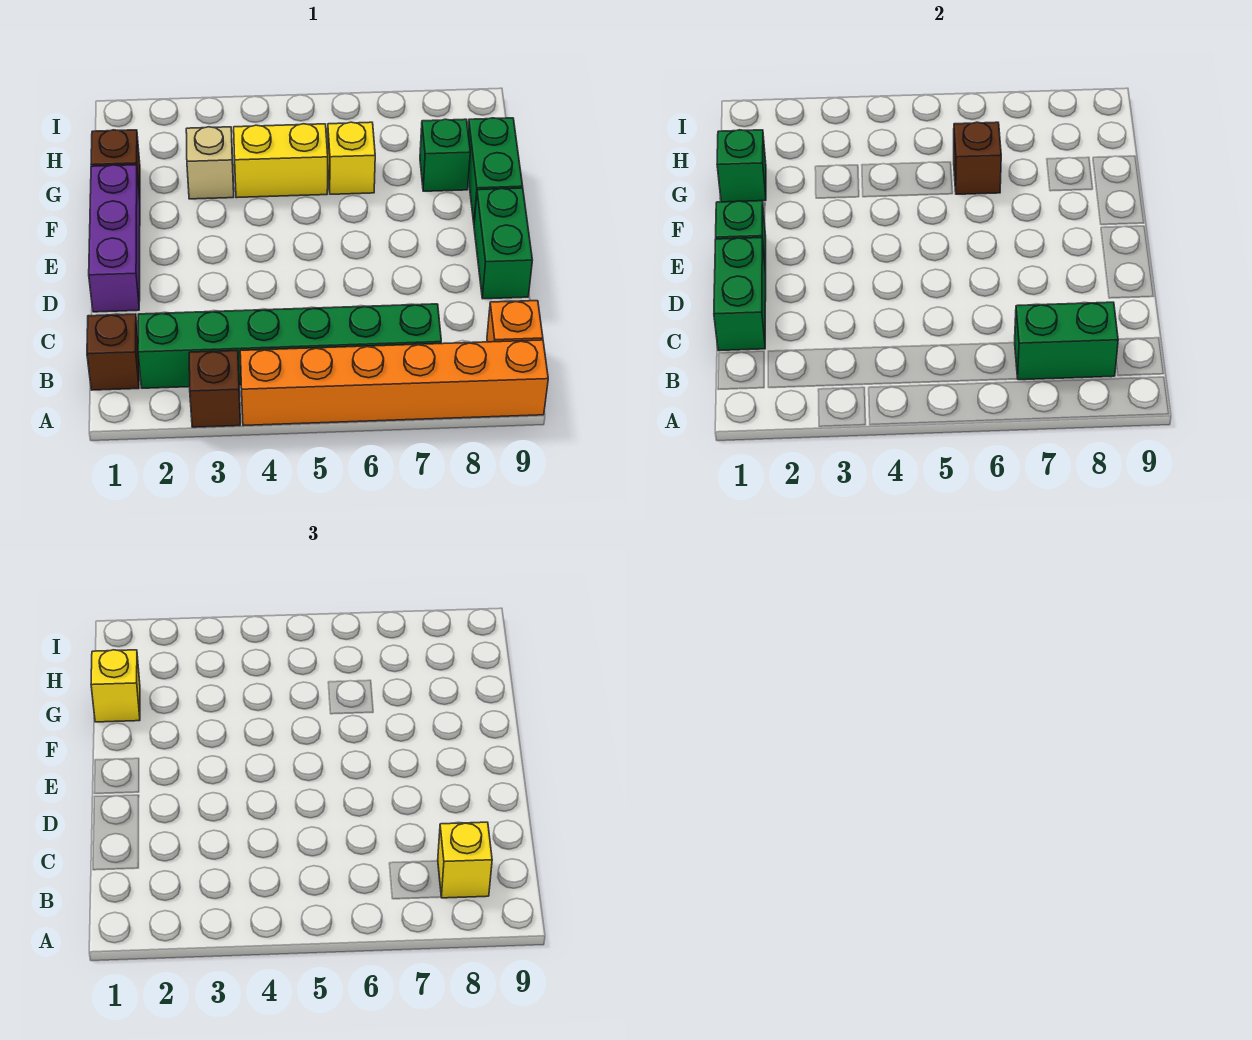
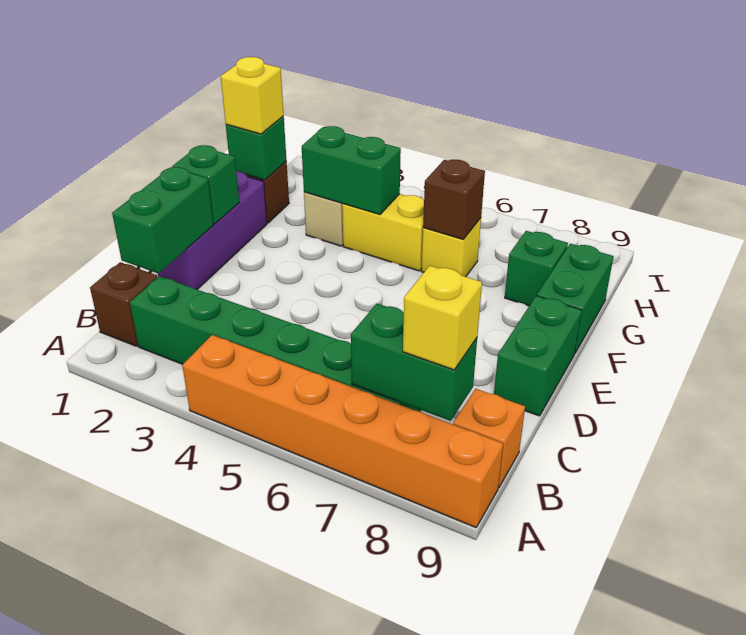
brown 1x1 brick [189,351,240,427] -> none
none -> green 1x2 brick [302,126,401,215]

